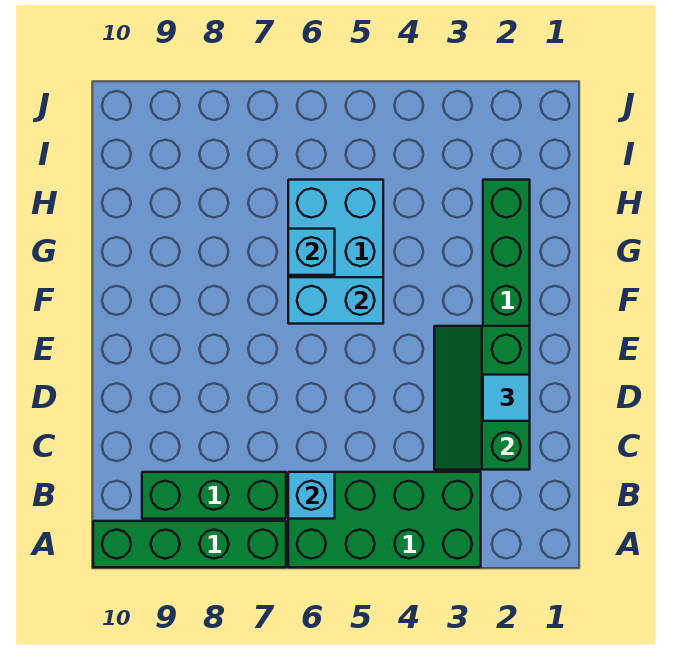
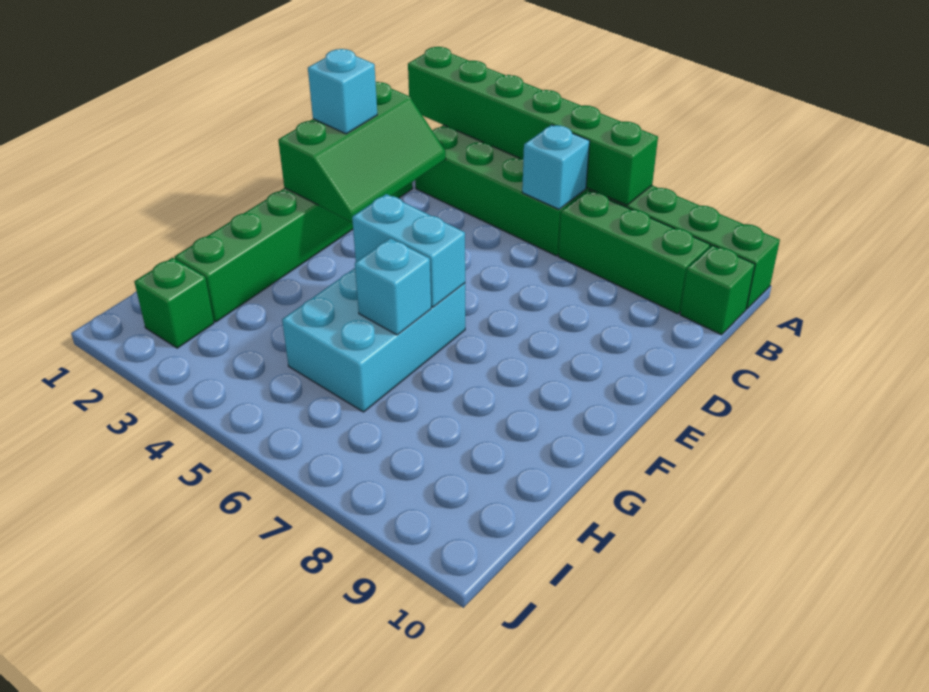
none -> green 1x6 brick [408,47,658,205]
none -> green 1x1 brick [680,245,755,335]
cyan 1x1 tile [483,375,530,421] -> cyan 1x1 brick [308,49,377,134]
none -> green 1x1 brick [134,258,214,348]

